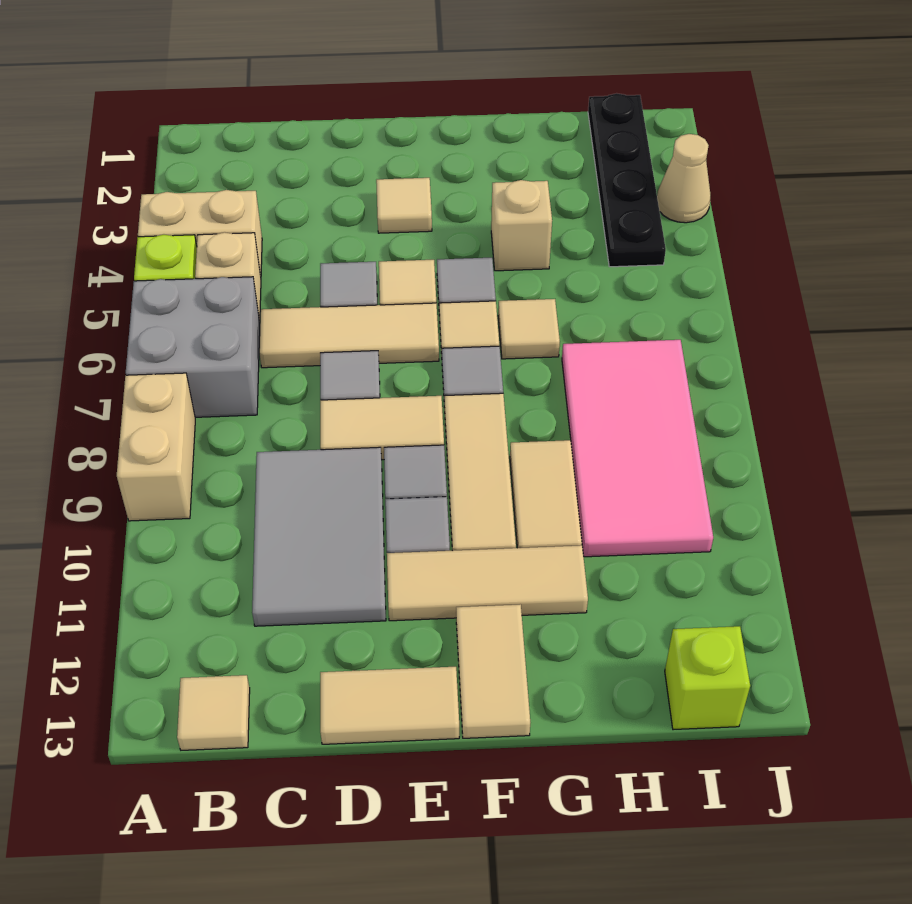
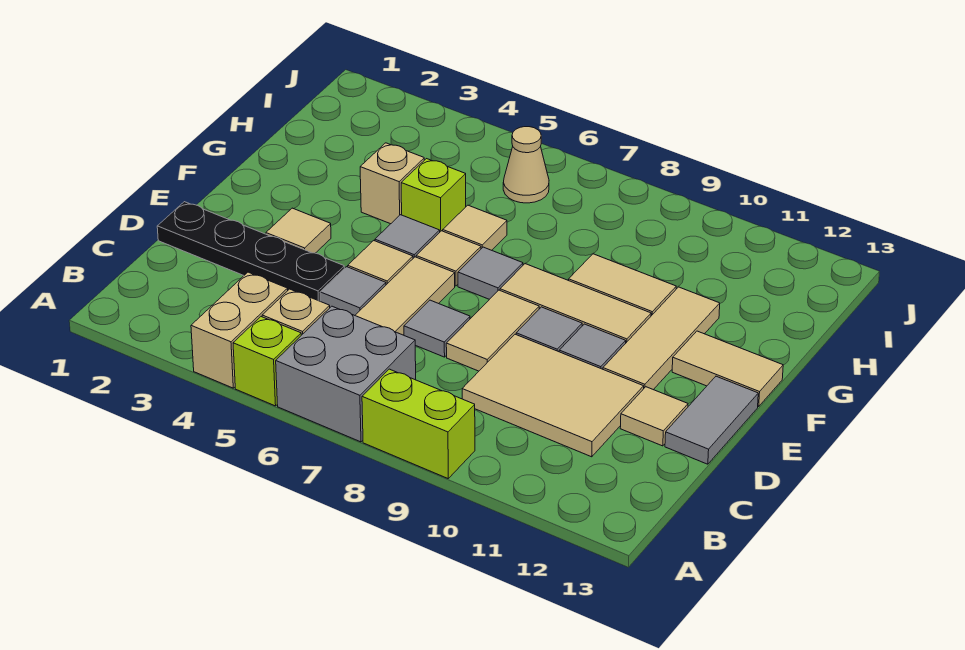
tan 1x2 brick [117,373,195,521] -> lime 1x2 brick [362,369,475,478]
tan 1x1 tile [177,675,250,750] -> tan 1x1 tile moved to [620,387,688,446]
grey 2x3 tile [252,447,386,626] -> tan 2x3 tile [462,334,644,457]
tan 1x2 tile [320,667,459,744] -> grey 1x2 tile [665,376,758,464]
pink 2x4 tile [562,340,713,557] -> none
black 1x4 plate [588,93,666,267] -> black 1x4 plate moved to [157,202,344,301]
lime 1x1 brick [665,626,750,730] -> lime 1x1 brick moved to [401,159,466,232]
tan 1x1 cone [657,134,711,223] -> tan 1x1 cone moved to [503,127,549,203]

